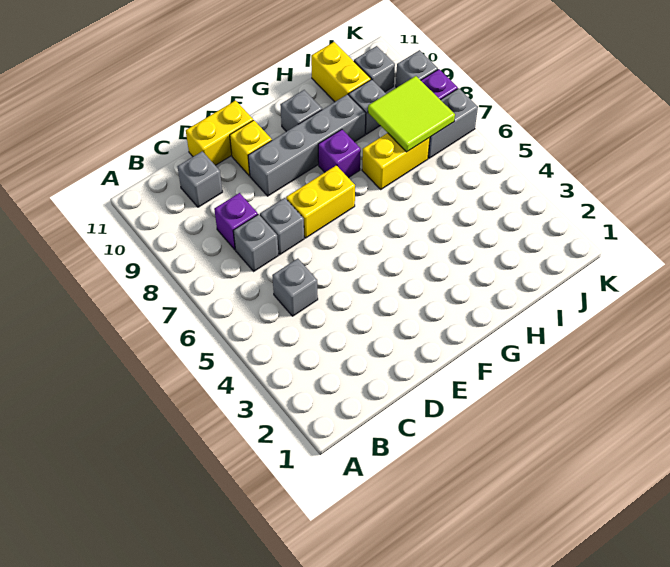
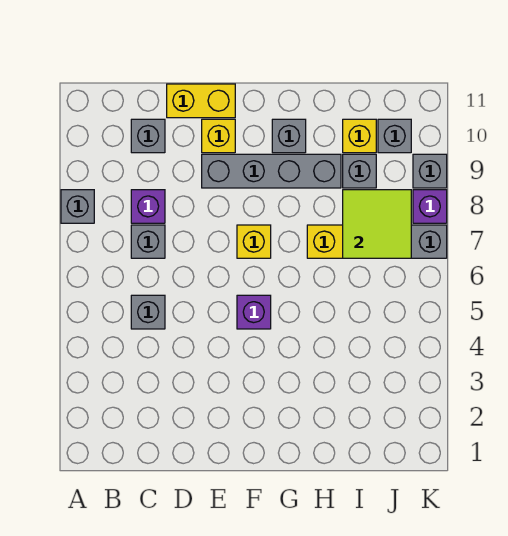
grey 1x1 brick [260,198,304,255] -> grey 1x1 brick moved to [61,190,94,223]
yellow 1x2 brick [286,165,355,238] -> yellow 1x1 brick [237,225,271,258]
purple 1x1 brick [318,129,361,178] -> purple 1x1 brick moved to [237,295,271,329]
yellow 1x2 brick [311,42,371,102] -> yellow 1x1 brick [343,119,376,153]

